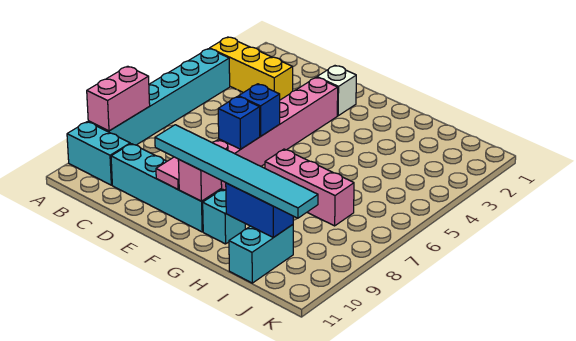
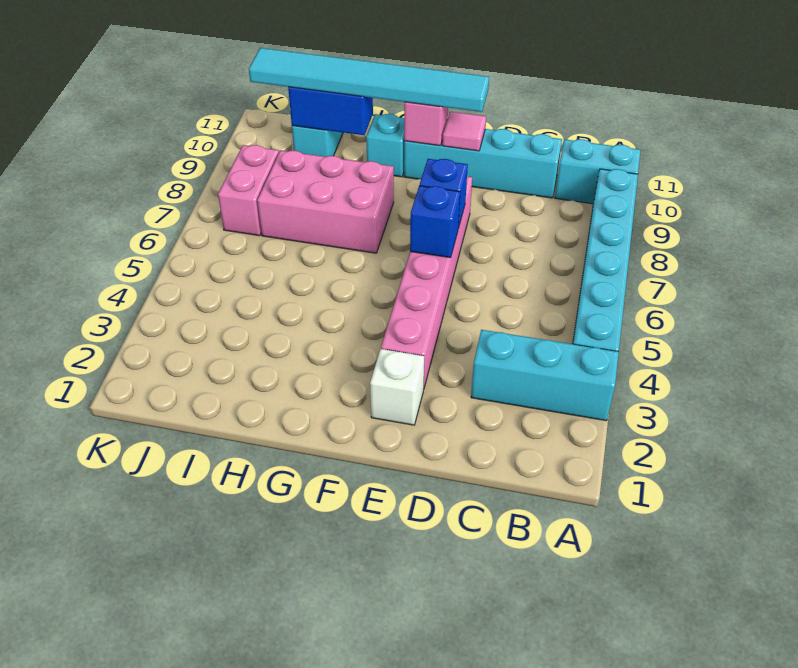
yellow 1x3 brick [210,37,293,100] -> cyan 1x3 brick [471,330,619,421]
pink 1x2 brick [87,66,150,131] -> pink 1x2 brick moved to [218,145,279,236]
pink 1x3 brick [265,149,354,226] -> pink 2x3 brick [257,151,394,253]

